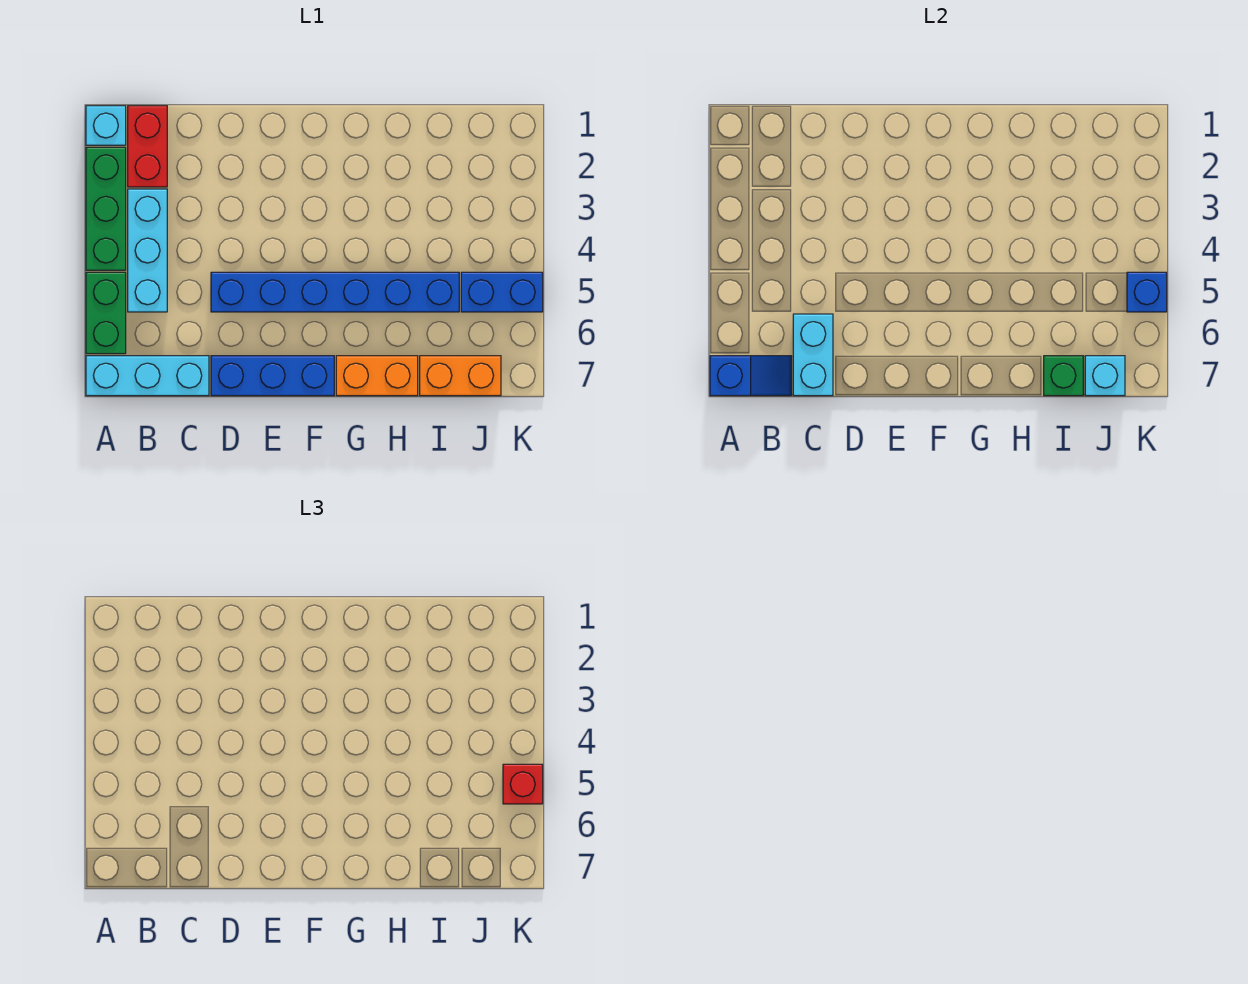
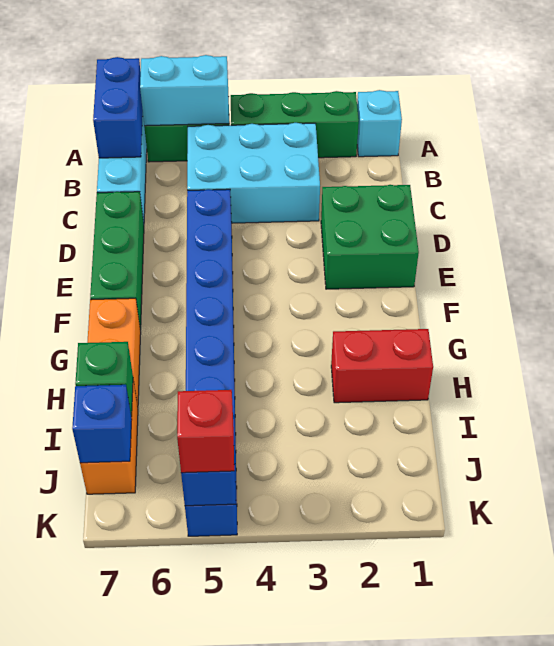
blue 1x2 slope [710,356,791,396] -> blue 1x2 brick [93,57,143,158]
red 1x2 brick [128,106,167,187] -> red 1x2 brick moved to [331,329,433,403]
cyan 1x3 brick [128,189,167,312] -> cyan 2x3 brick [187,123,320,223]
cyan 1x2 brick [793,314,833,396] -> cyan 1x2 brick moved to [140,55,229,126]
none -> green 2x2 brick [321,185,419,289]
blue 1x3 brick [211,356,334,396] -> green 1x3 brick [90,192,144,329]
cyan 1x1 brick [1085,356,1125,396] -> blue 1x1 brick [72,385,132,463]

